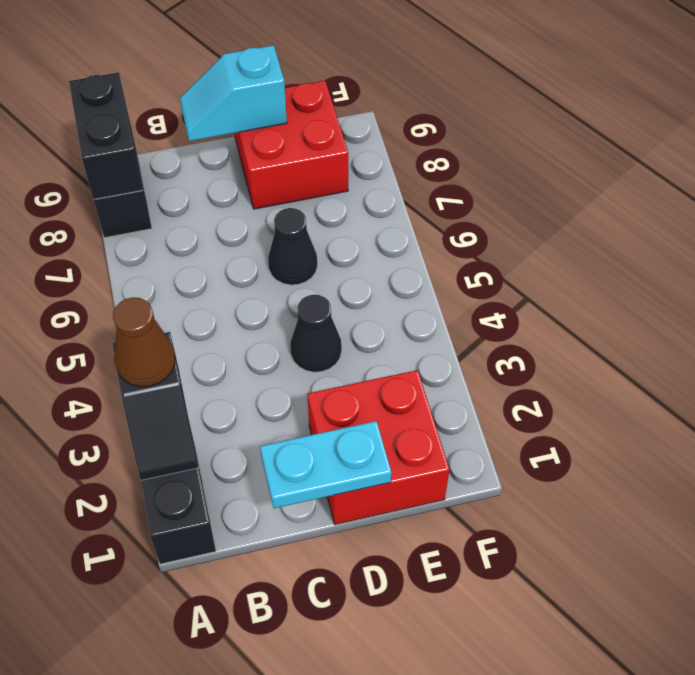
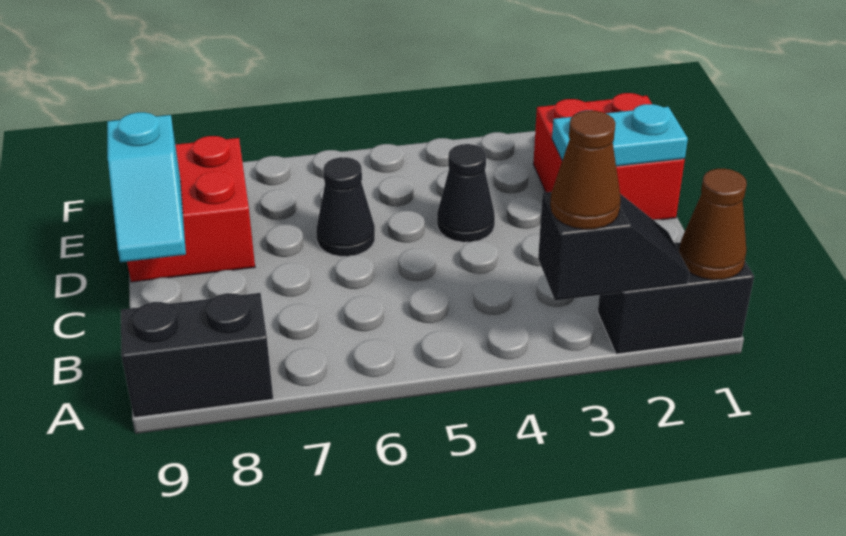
none -> brown 1x1 cone [679,169,747,280]
black 1x2 brick [69,72,143,200] -> none
cyan 1x2 plate [260,421,391,508] -> cyan 1x2 plate turned to [552,104,688,166]

